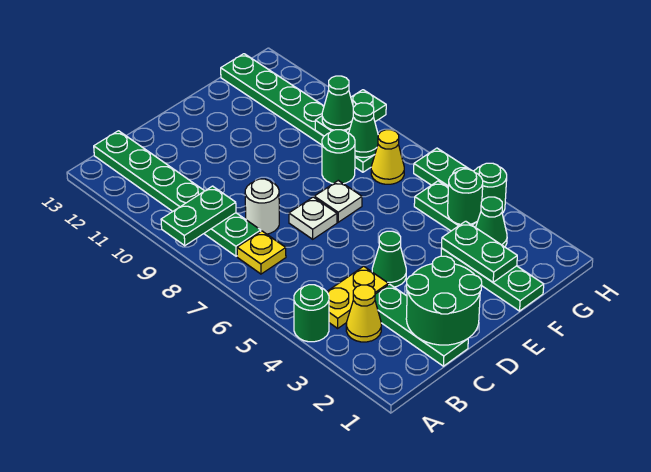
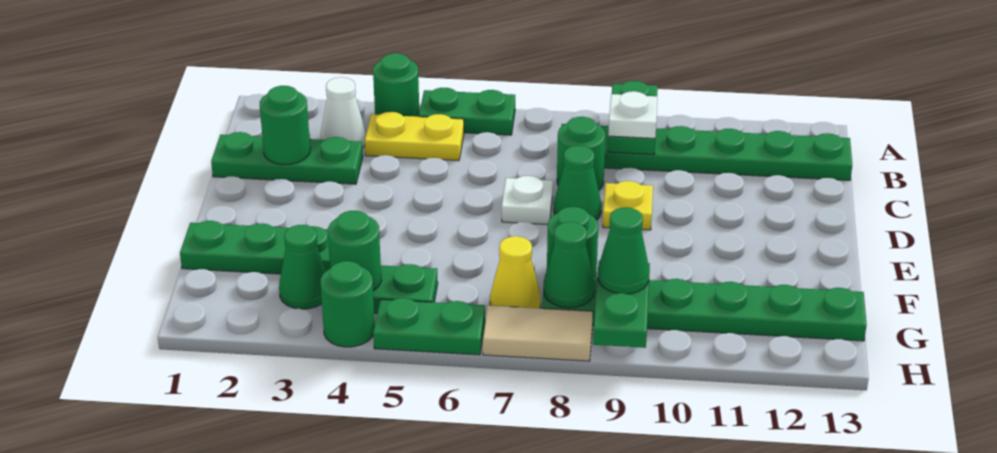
yellow 1x1 cone [346,285,381,342] -> white 1x1 cone [321,77,366,148]
yellow 1x2 plate [327,266,388,328] -> yellow 1x2 plate turned to [365,112,464,161]
yellow 1x1 plate [237,231,286,274] -> yellow 1x1 plate moved to [603,181,653,230]
green 2x2 round brick [406,256,482,345] -> green 1x1 round brick [260,86,310,165]
white 1x1 round brick [245,179,279,234] -> green 1x1 round brick [557,117,605,190]
green 1x1 cone [372,231,406,287] -> green 1x1 cone moved to [554,146,602,220]
white 1x1 plate [314,180,362,222] -> white 1x1 plate moved to [608,91,657,138]
green 1x2 plate [442,221,517,282] -> green 1x2 plate moved to [419,88,515,135]
none -> tan 1x2 tile [483,305,593,361]

